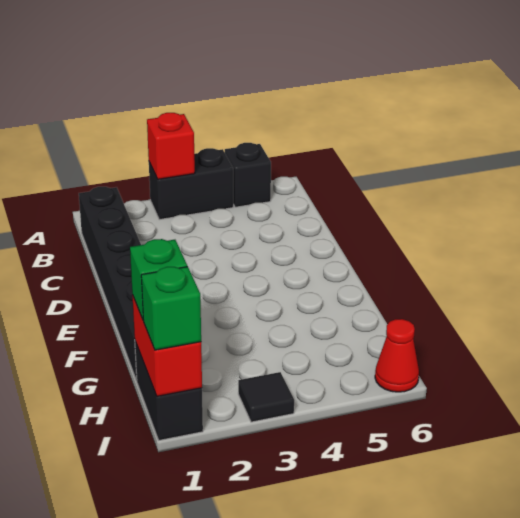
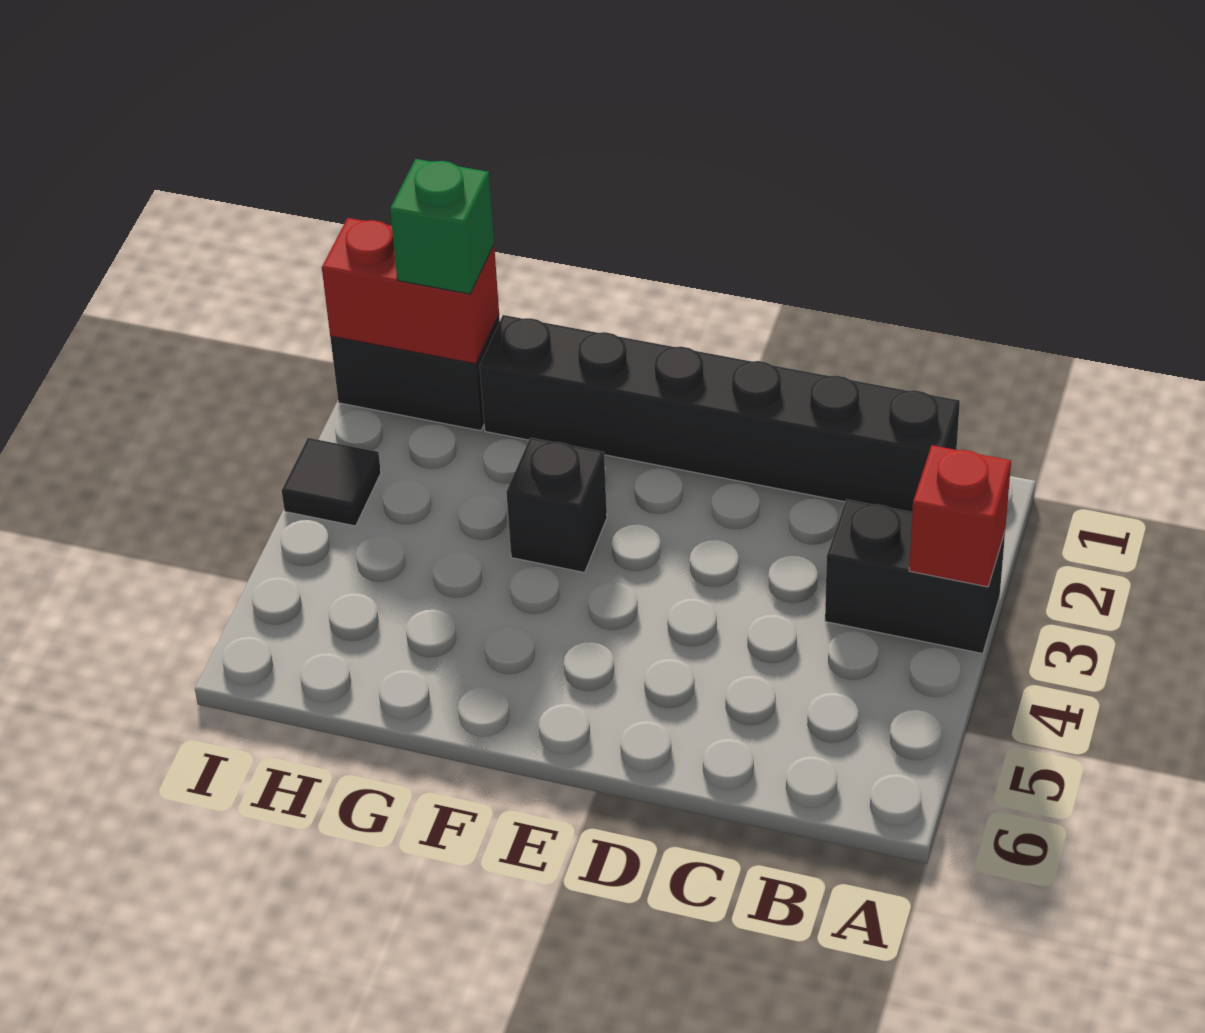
black 1x2 brick [149,148,233,220] -> black 1x2 brick turned to [825,499,1005,654]
black 1x1 brick [225,143,271,207] -> black 1x1 brick moved to [506,438,607,573]
green 1x1 brick [141,267,201,350] -> none
red 1x1 cone [375,319,419,392] -> none

